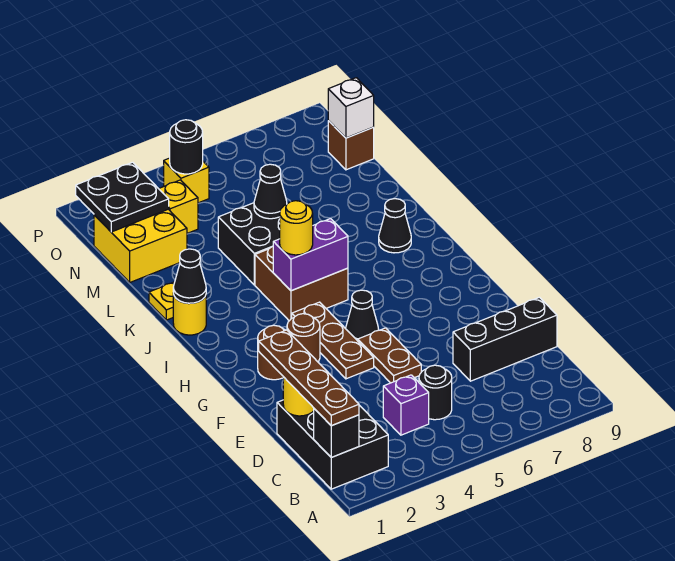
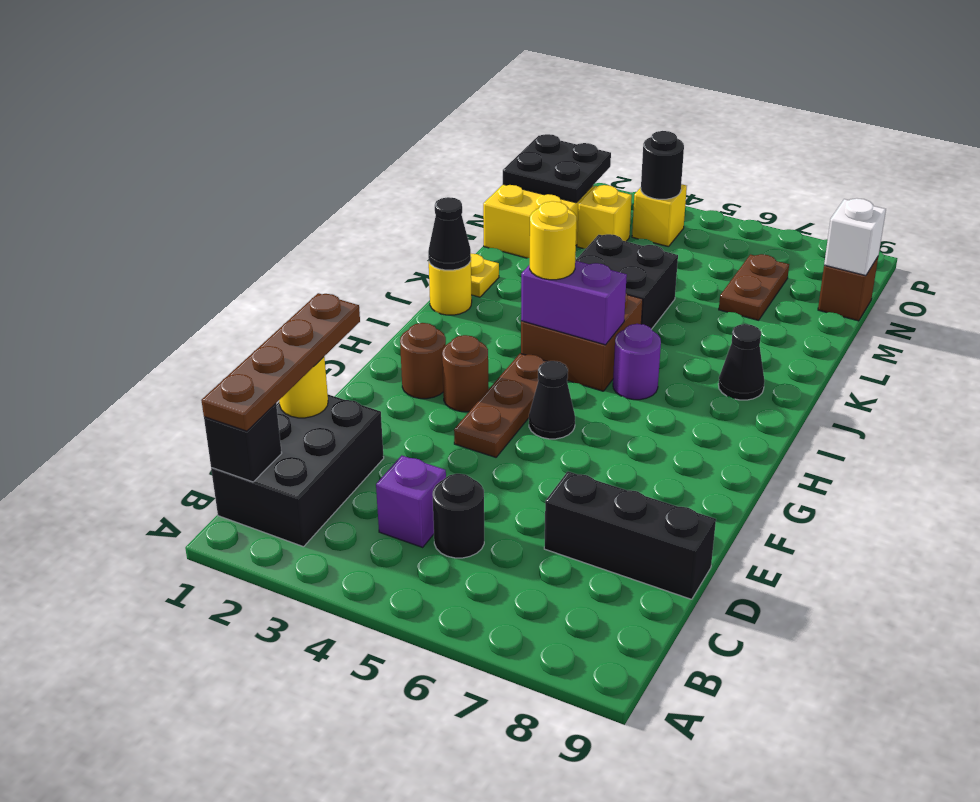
brown 1x2 plate [358,328,421,383] -> brown 1x2 plate moved to [719,254,789,320]
none -> purple 1x1 round brick [613,324,661,400]
black 1x1 cone [254,164,287,219] -> none

